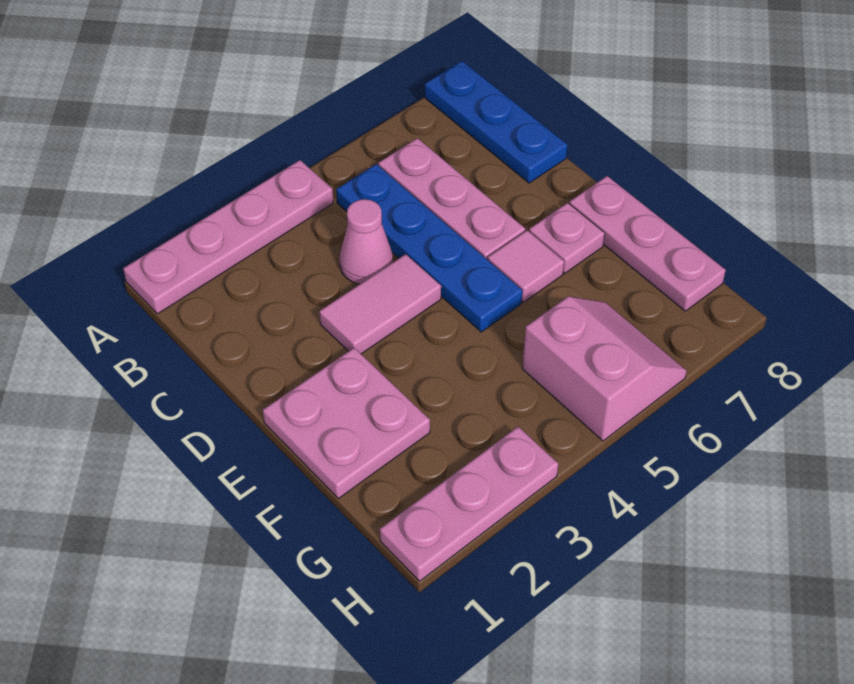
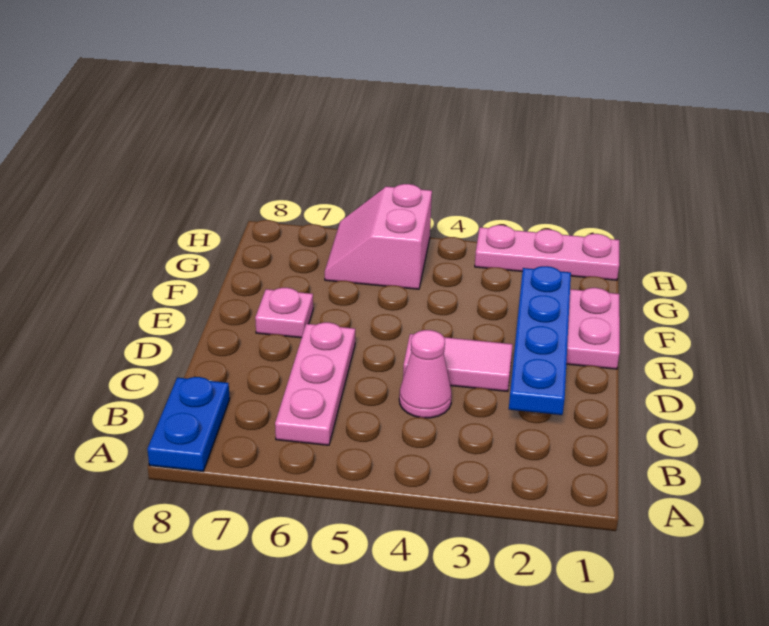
pink 1x4 plate [123,160,333,314] -> none
blue 1x3 plate [425,61,567,183] -> blue 1x2 plate [147,377,230,471]
blue 1x4 plate [336,164,522,332] -> blue 1x4 plate moved to [509,266,571,415]
pink 1x1 tile [488,230,564,302] -> none
pink 1x3 plate [569,176,726,311] -> none

